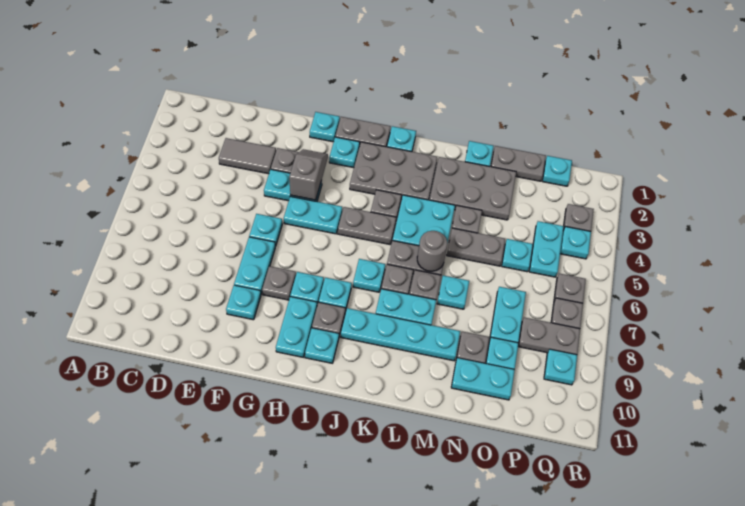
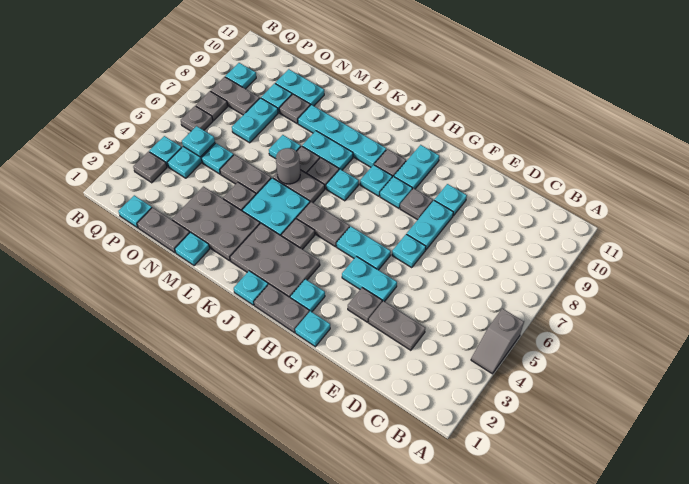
grey 1x2 tile [219,138,276,174] -> grey 1x2 plate [369,301,425,350]
grey 1x2 slope [289,149,328,200] -> grey 1x2 slope moved to [471,309,524,374]
cyan 1x1 plate [305,328,339,363] -> cyan 1x1 plate moved to [182,126,215,157]

